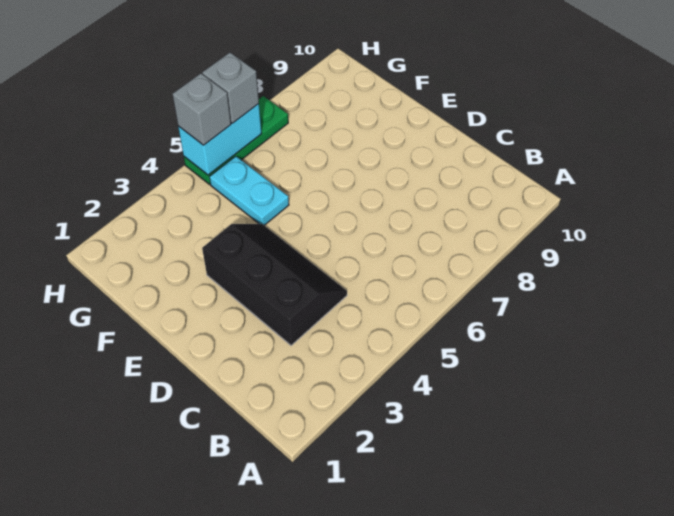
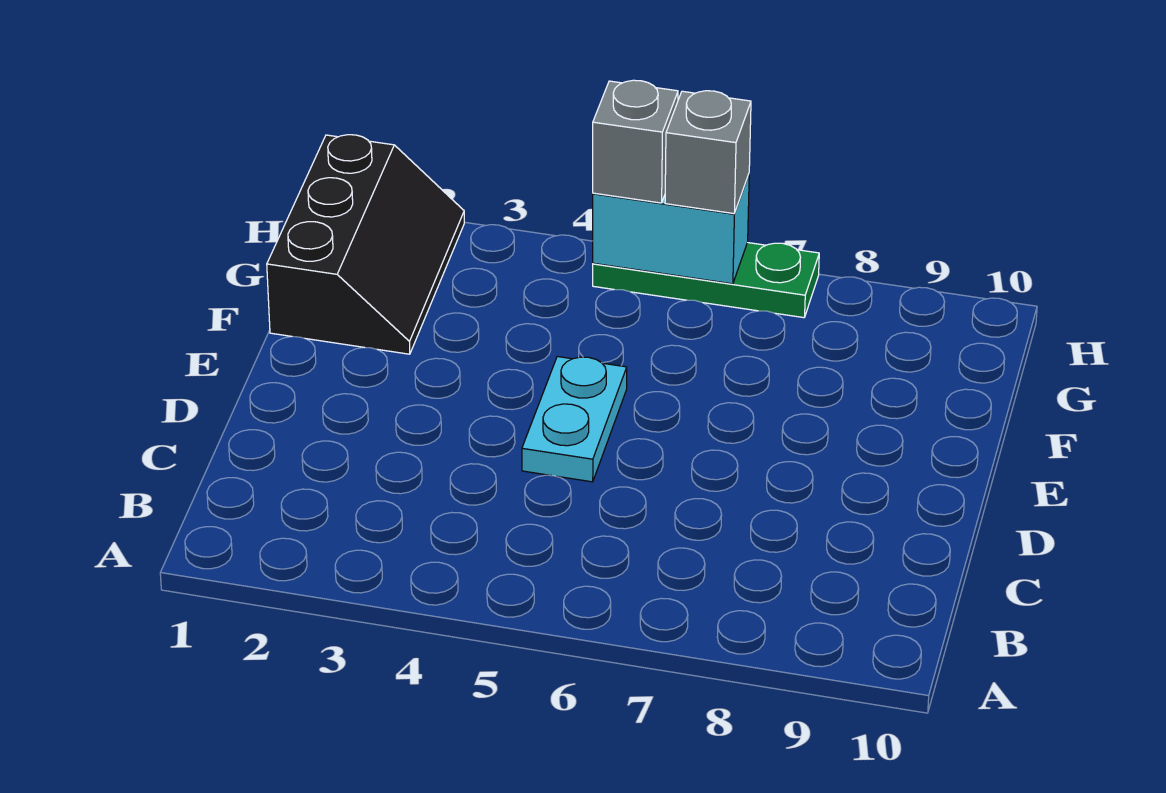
black 2x3 slope [202,224,347,345] -> black 2x3 slope moved to [267,135,464,354]
cyan 1x2 plate [210,156,289,225] -> cyan 1x2 plate moved to [522,357,627,482]

